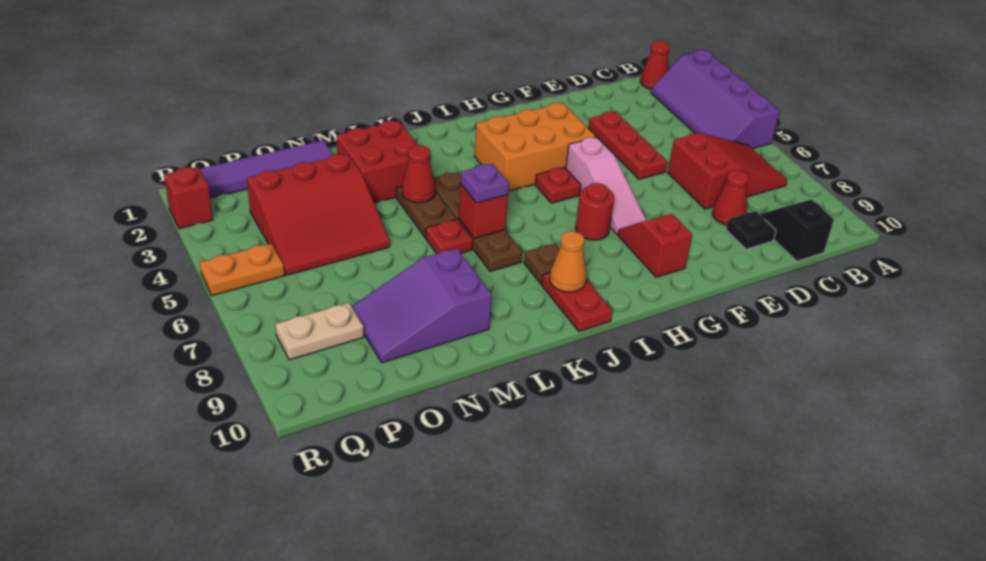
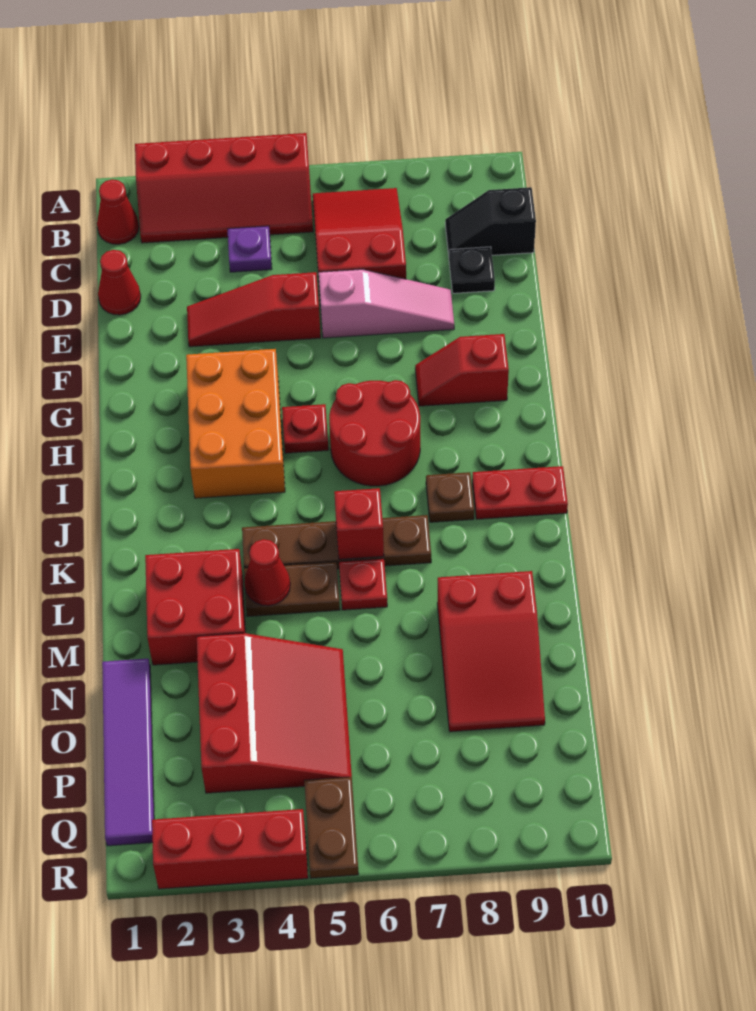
purple 2x4 slope [651,50,780,149] -> red 2x4 slope [135,133,313,243]
red 1x1 cone [712,170,749,225] -> red 1x1 cone moved to [98,250,141,315]
red 1x3 plate [588,112,667,179] -> red 1x3 slope [187,272,321,347]
pink 1x3 slope [566,137,647,235] -> pink 1x3 slope moved to [319,269,454,338]
red 1x1 round brick [576,183,614,240] -> red 2x2 round brick [329,380,420,486]
orange 1x1 cone [550,231,586,292] -> none
purple 1x1 plate [460,164,509,203] -> purple 1x1 plate moved to [228,226,272,272]
purple 2x3 slope [352,248,492,363] -> red 2x3 slope [437,571,545,732]
tan 1x2 plate [275,303,364,360] -> none
orange 1x2 plate [199,244,285,296] -> brown 1x2 plate [304,777,359,878]
red 1x1 brick [164,167,213,229] -> red 1x3 brick [152,809,308,889]

